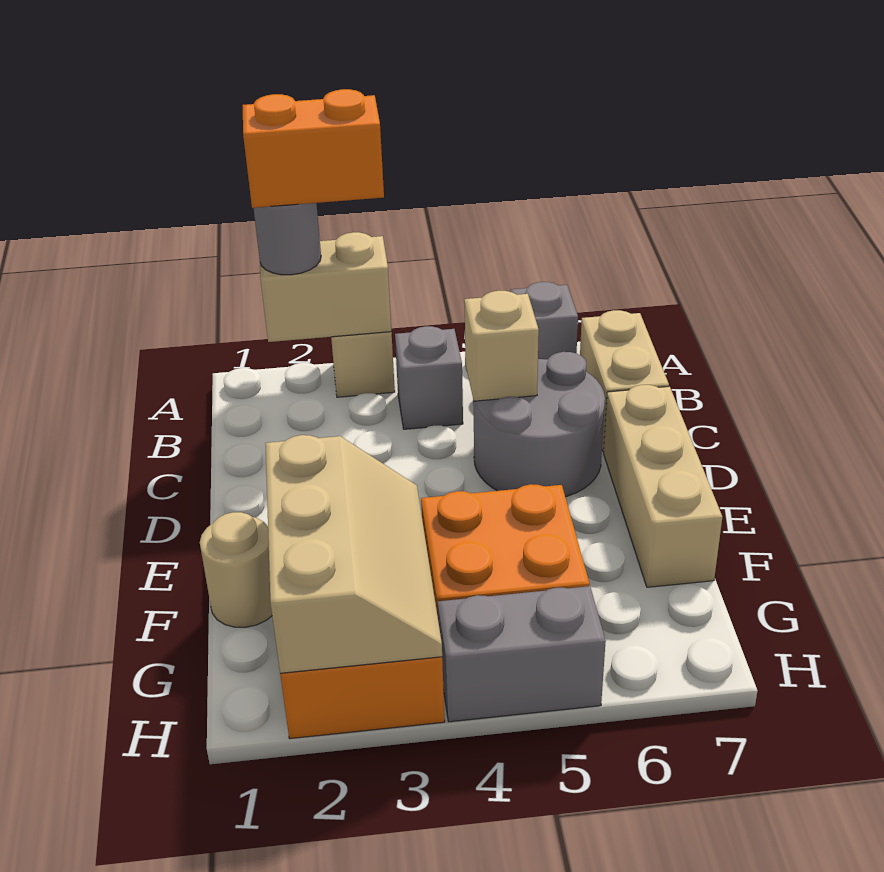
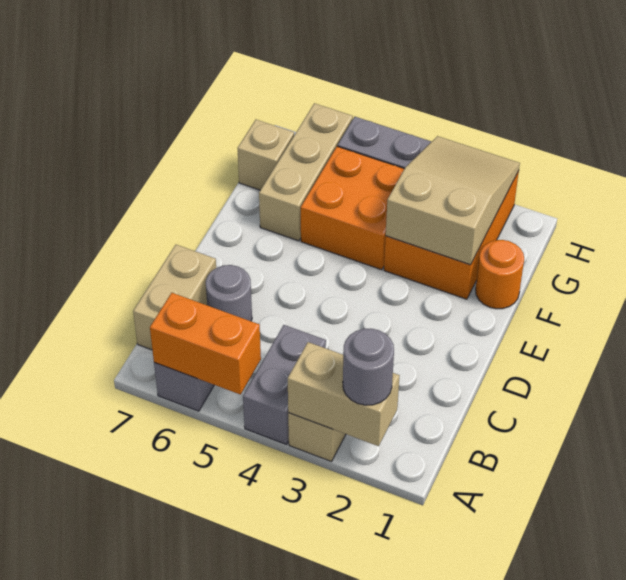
orange 1x2 brick [243,89,384,208] -> orange 1x2 brick moved to [150,293,261,395]
grey 1x1 brick [395,326,463,429] -> grey 1x2 brick [243,325,326,444]
grey 2x2 round brick [473,352,605,497] -> grey 1x1 round brick [206,265,252,321]
tan 1x1 brick [464,291,539,401] -> tan 1x1 brick moved to [238,120,294,190]
tan 1x3 brick [604,385,722,587] -> tan 1x3 brick moved to [259,103,353,241]
tan 1x1 round brick [200,512,272,627] -> orange 1x1 round brick [475,240,524,309]
tan 2x3 slope [266,435,442,673] -> tan 2x3 slope turned to [386,136,520,265]

